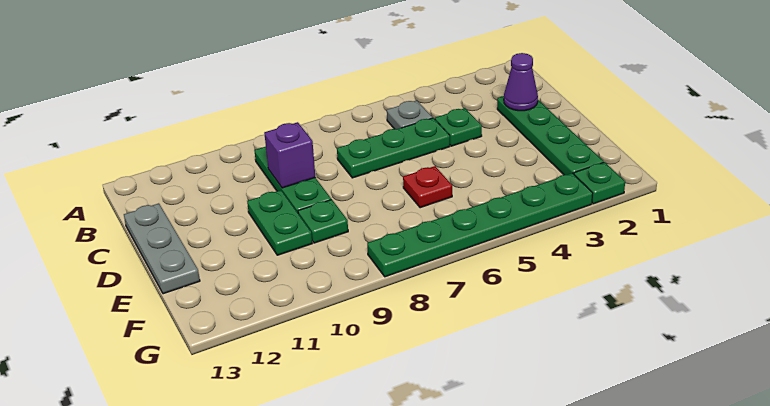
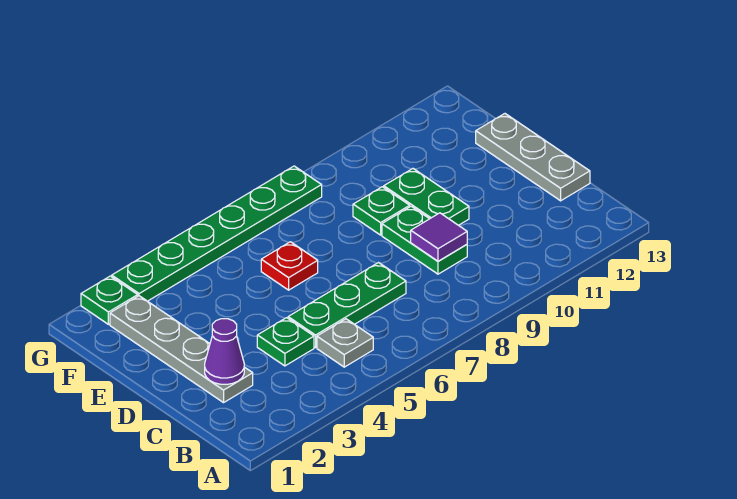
green 1x3 plate [254,146,331,213] -> green 1x2 plate [382,206,467,274]
green 1x4 plate [497,96,604,175] -> grey 1x4 plate [110,296,253,403]
purple 1x1 brick [264,122,315,188] -> purple 1x1 tile [411,213,467,261]

